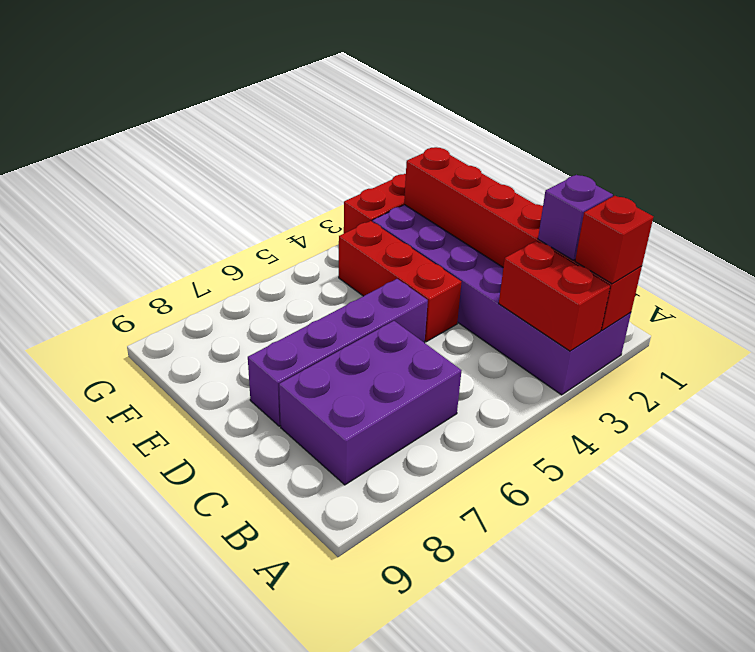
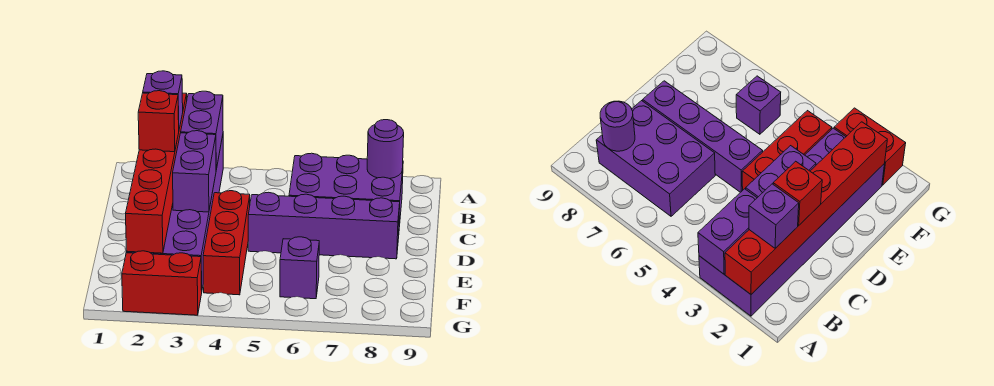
red 1x1 brick [575,196,653,284] -> red 1x1 brick moved to [138,91,179,152]
red 1x2 brick [499,241,610,351] -> purple 1x2 brick [181,91,223,169]
none -> purple 1x1 round brick [367,120,404,179]
none -> purple 1x2 brick [173,131,216,212]
none -> purple 1x1 brick [280,237,319,299]

